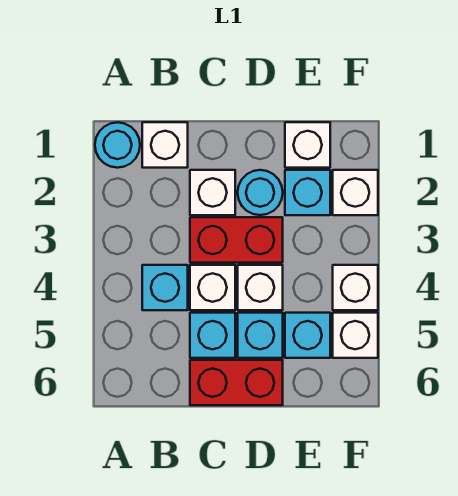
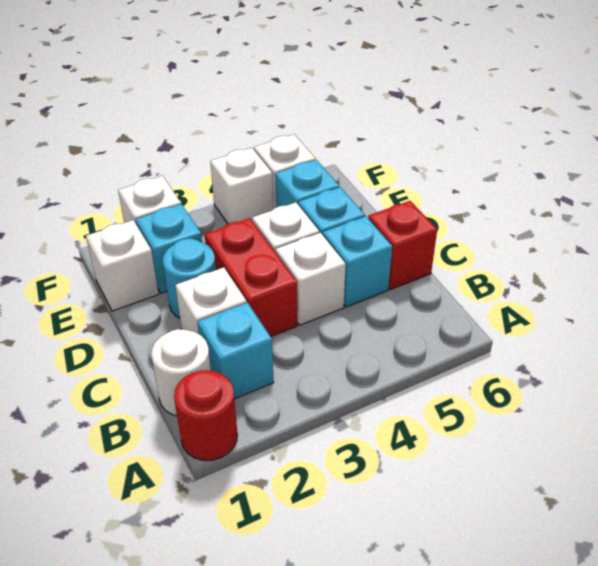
cyan 1x1 round brick [95,122,140,168] -> red 1x1 round brick [174,370,237,460]
white 1x1 brick [142,122,188,168] -> white 1x1 round brick [151,329,211,416]
cyan 1x1 brick [142,265,188,310] -> cyan 1x1 brick moved to [198,303,274,399]
red 1x2 brick [190,360,283,405] -> red 1x1 brick [368,201,437,290]

